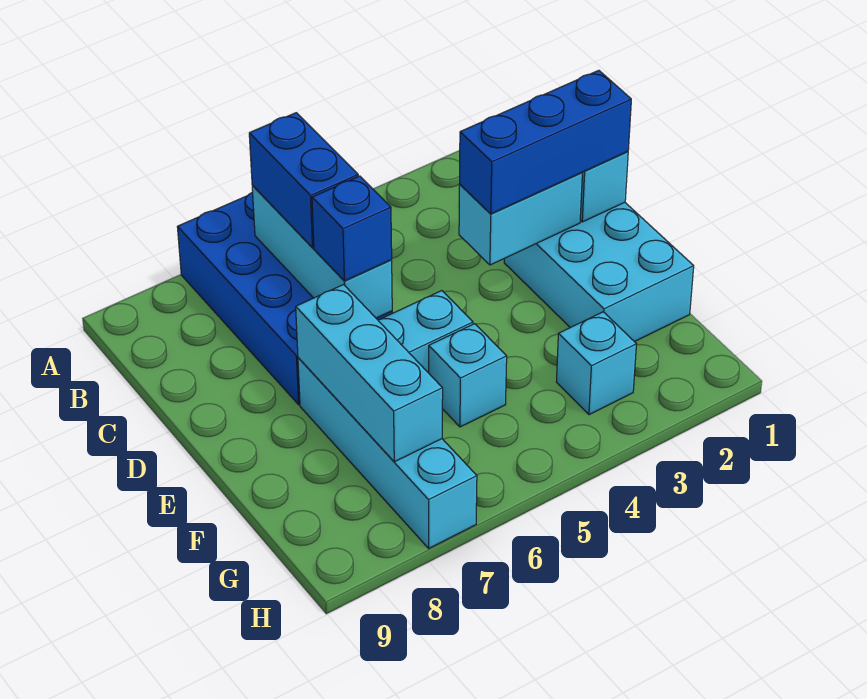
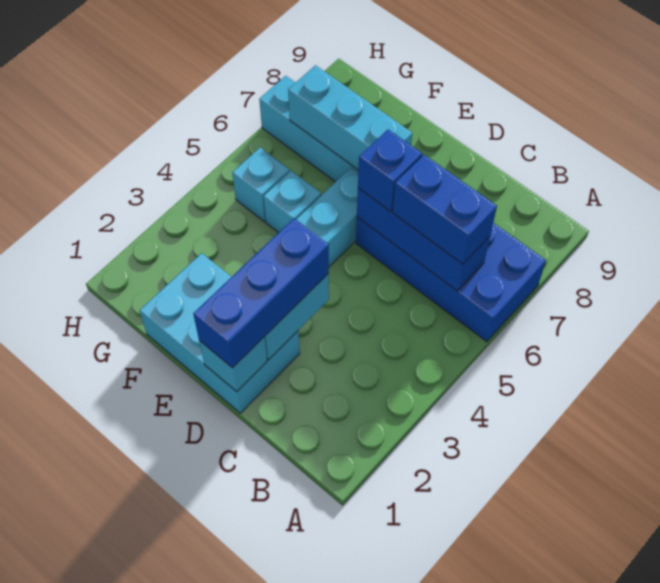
cyan 1x3 brick [252,186,392,318] -> blue 1x3 brick [357,188,490,291]
cyan 1x1 brick [557,312,636,415] -> cyan 1x1 brick moved to [232,148,290,221]

